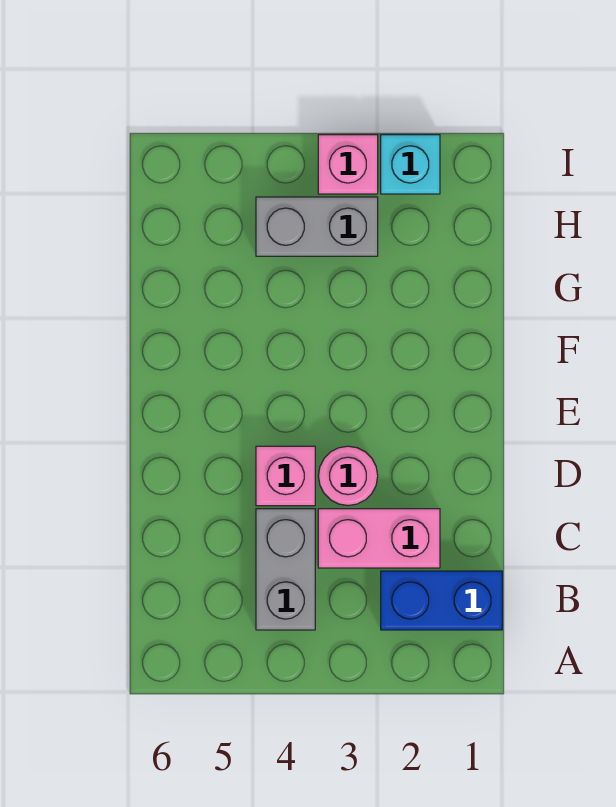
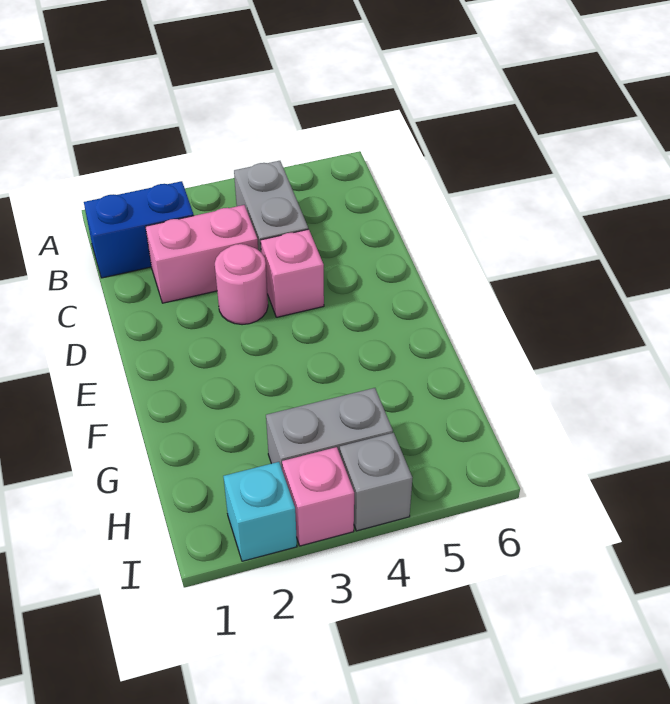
none -> grey 1x1 brick [340,433,413,531]

